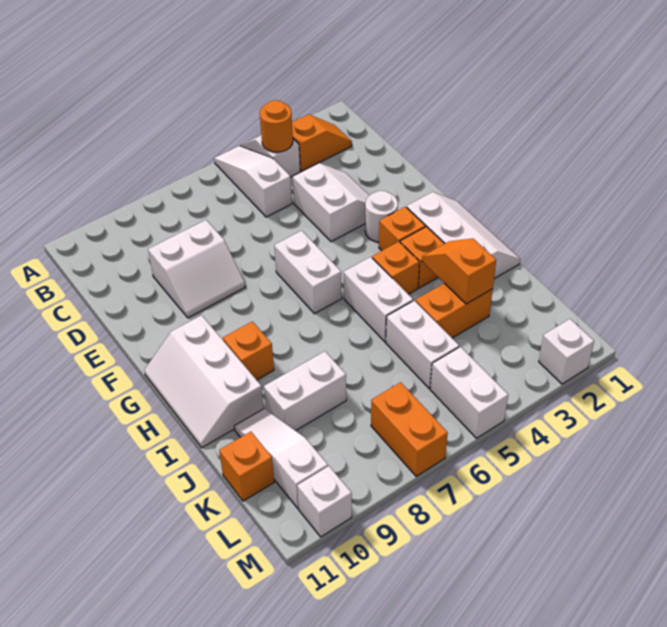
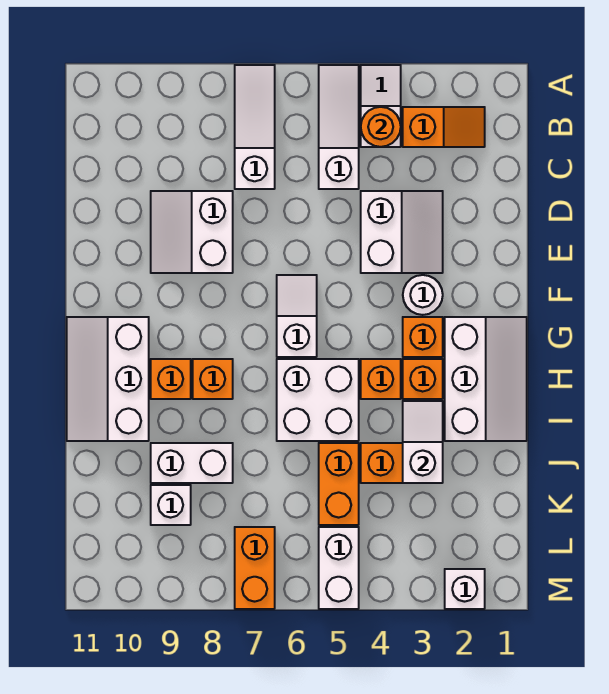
white 2x2 slope [148,220,245,318] -> white 2x2 slope turned to [151,191,233,273]
white 1x2 brick [274,231,342,314] -> white 1x2 slope [277,275,317,357]
white 1x2 brick [344,257,413,342] -> white 2x2 brick [277,359,359,441]
orange 1x2 slope [422,238,496,304] -> white 1x2 slope [403,401,443,483]
white 1x2 brick [386,301,459,389] -> orange 1x2 brick [319,443,359,525]
white 1x3 slope [234,409,328,509] -> white 1x3 slope moved to [235,65,275,189]
orange 1x1 brick [219,432,274,501] -> orange 1x1 brick moved to [193,359,233,399]
white 1x1 brick [297,466,352,537] -> white 1x1 brick moved to [151,485,191,525]

